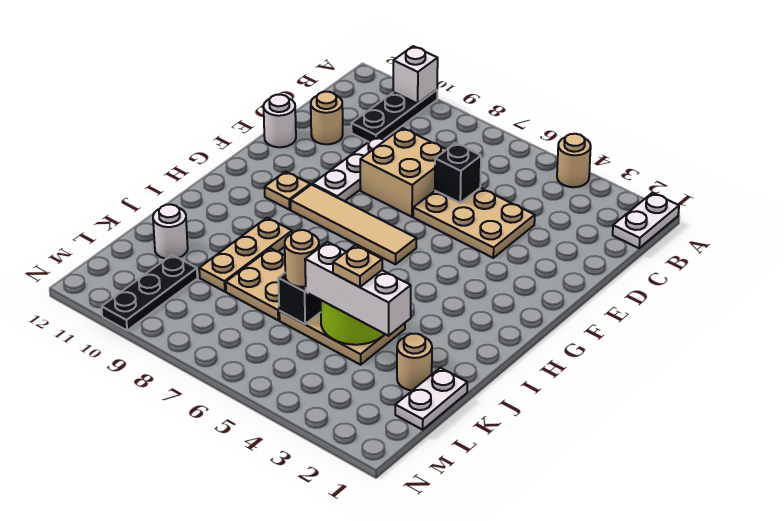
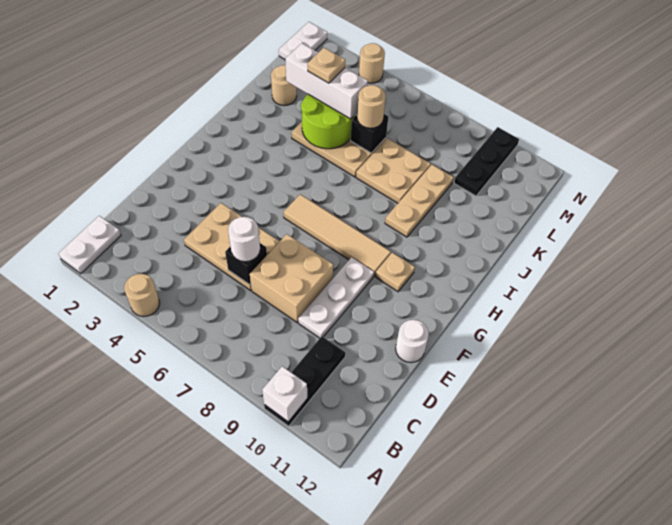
tan 1x1 round brick [311,92,343,144] -> tan 1x1 round brick moved to [359,43,385,83]
white 1x2 plate [395,368,467,430] -> white 1x2 plate moved to [279,22,327,59]
white 1x1 round brick [153,204,188,259] -> white 1x1 round brick moved to [228,217,260,262]

